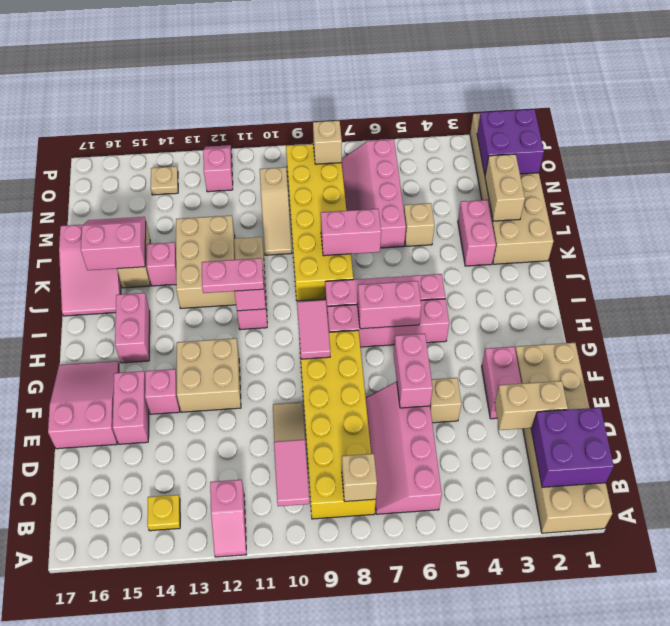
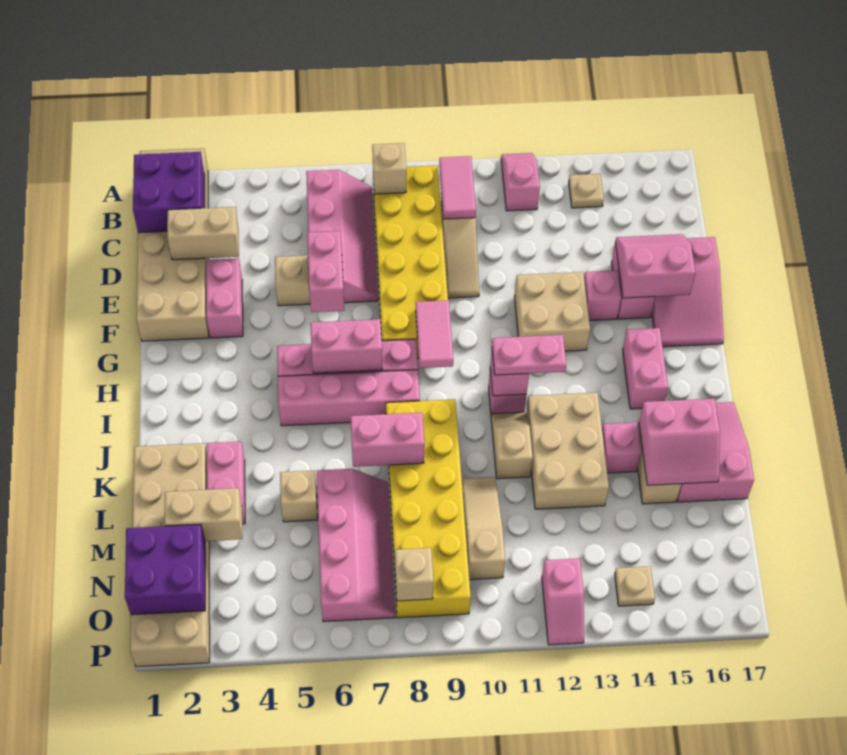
yellow 1x1 plate [147,495,180,531] -> tan 1x1 plate [569,174,604,208]
none -> pink 2x2 slope [615,234,695,298]
tan 1x2 brick [485,154,525,221] -> tan 1x2 brick turned to [164,488,242,541]

